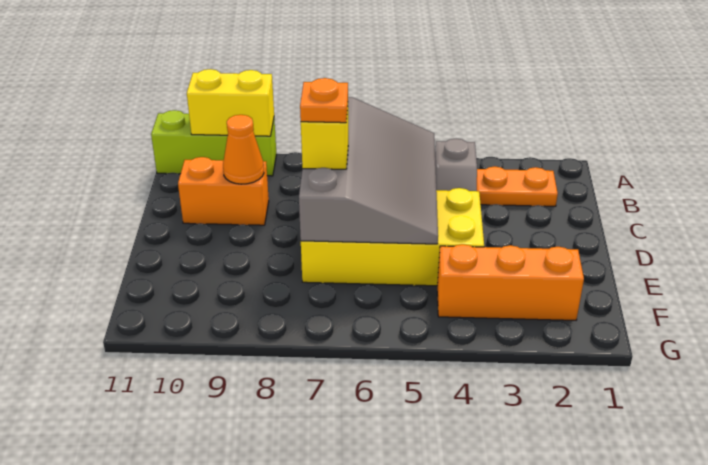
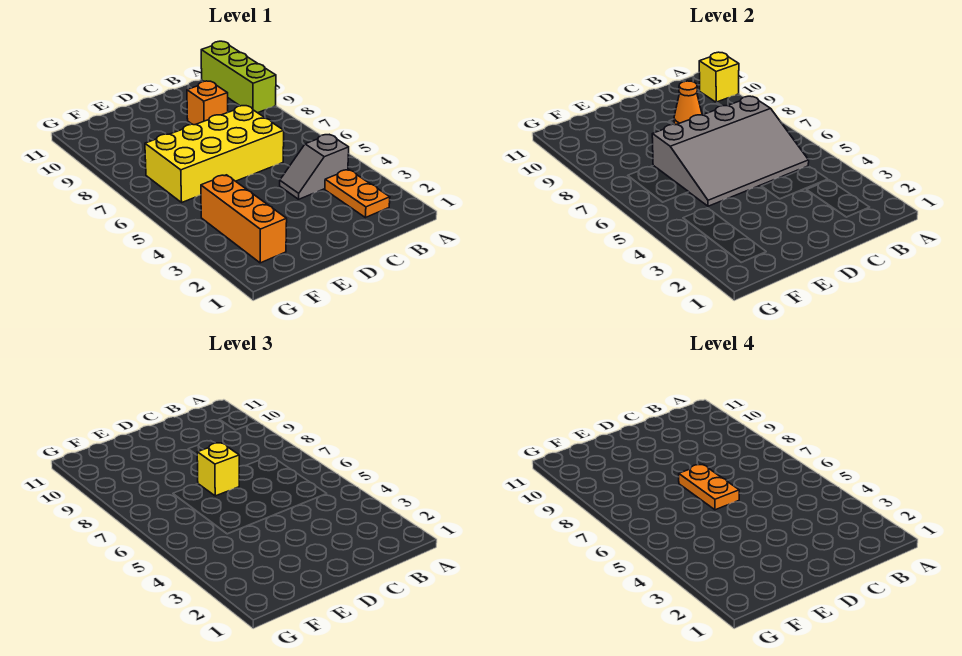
yellow 1x2 brick [187,69,274,136] -> yellow 1x1 brick [699,52,739,102]
orange 1x2 brick [178,157,269,225] -> orange 1x1 brick [187,81,228,125]
yellow 2x4 brick [301,188,484,286] -> yellow 2x4 brick turned to [145,106,284,202]
orange 1x1 plate [300,78,348,123] -> orange 1x2 plate [679,465,739,510]

